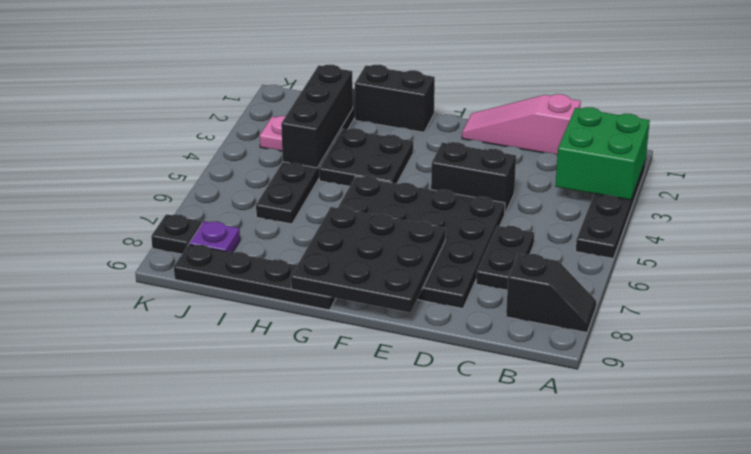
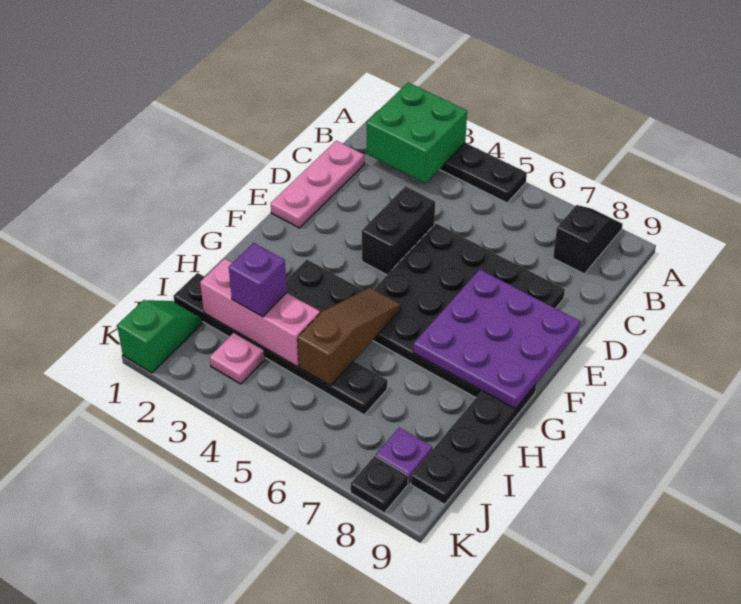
pink 1x3 slope [462,94,581,155] -> pink 1x3 plate [271,141,364,228]
black 1x2 plate [476,226,534,290] -> none
black 3x3 plate [291,207,446,313] -> purple 3x3 plate [413,270,580,409]
black 1x2 brick [355,65,435,132] -> none
none -> brown 1x3 slope [298,287,401,386]
black 1x3 brick [281,65,353,168] -> pink 1x3 brick [200,258,320,367]
none -> purple 1x1 brick [229,243,287,317]
none -> green 1x2 slope [117,300,202,373]

